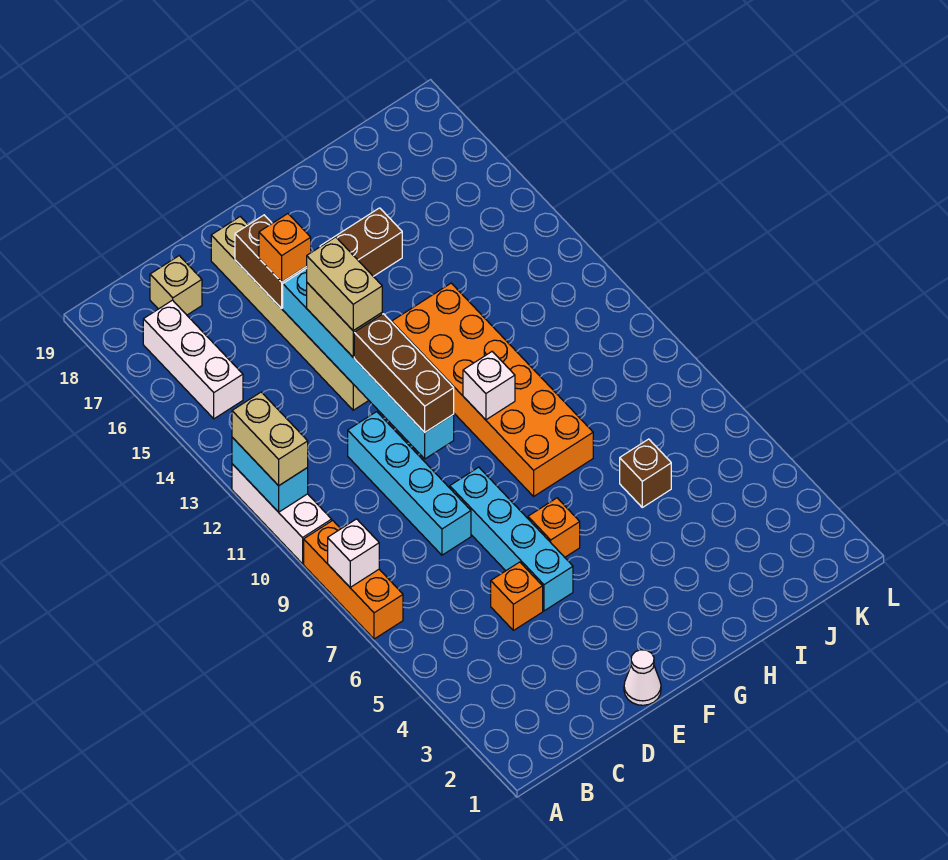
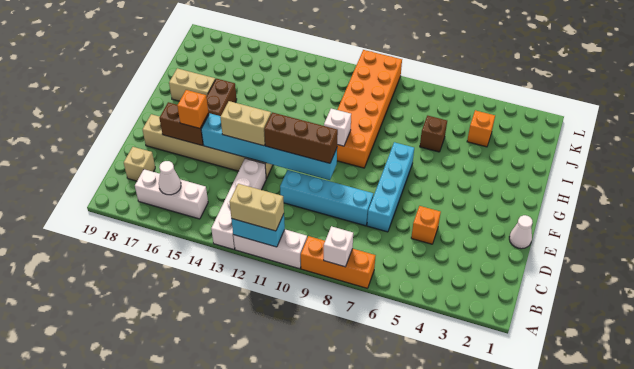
none -> white 1x4 brick [211,158,266,250]
none -> white 1x1 cone [159,161,181,195]
cyan 1x4 brick [450,467,573,611] -> cyan 1x4 brick turned to [367,142,414,232]
tan 1x2 brick [307,237,382,331] -> tan 1x2 brick moved to [169,68,215,101]
orange 1x1 brick [528,498,580,557] -> orange 1x1 brick moved to [467,110,495,147]
orange 2x6 brick [392,283,593,496] -> orange 2x6 brick turned to [337,50,402,168]

